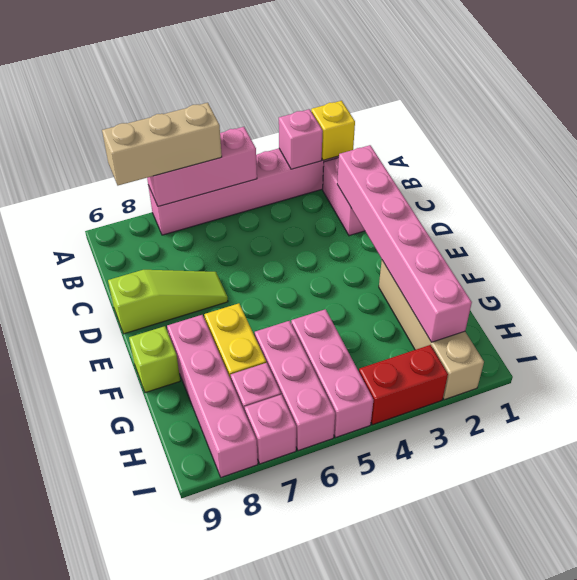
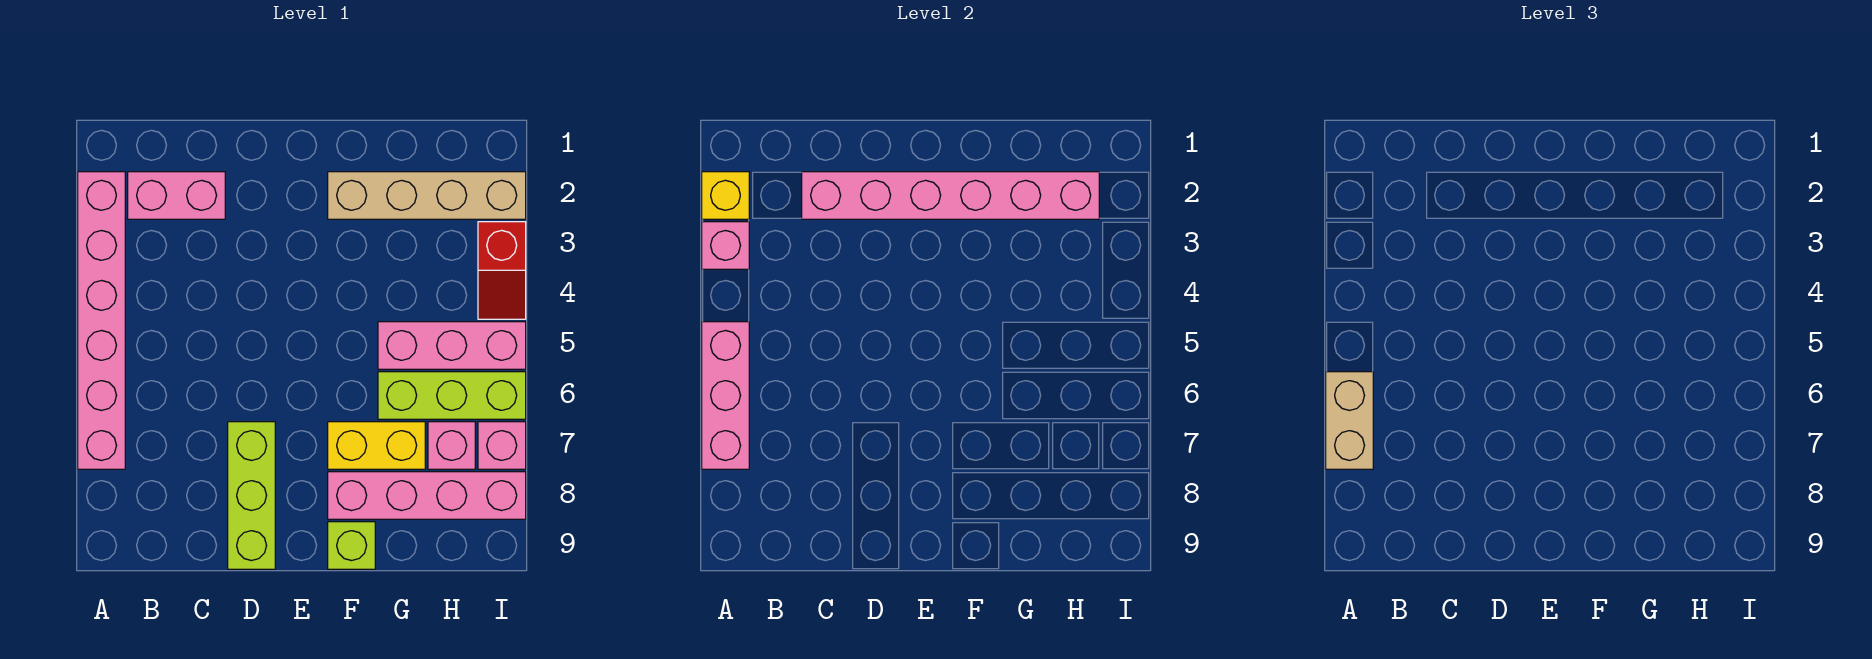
tan 1x3 brick [102,103,222,185] -> tan 1x2 brick [1326,372,1373,469]
lime 1x3 slope [108,270,228,334] -> lime 1x3 brick [228,422,275,569]
pink 1x3 brick [254,321,335,451] -> lime 1x3 brick [378,372,526,419]
red 1x2 brick [359,345,448,425] -> red 1x2 slope [478,222,526,319]

